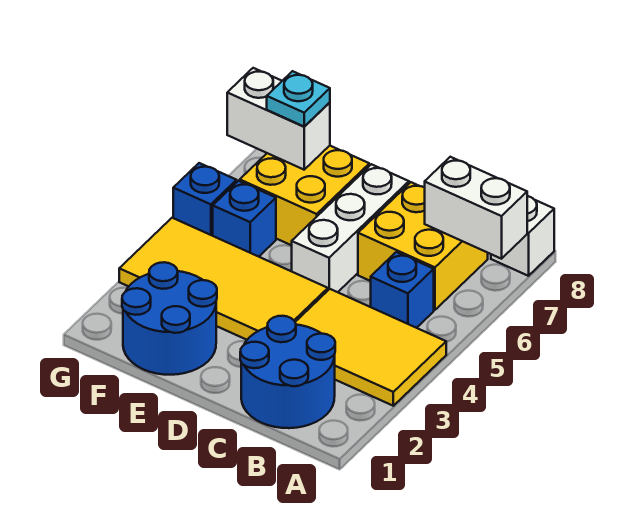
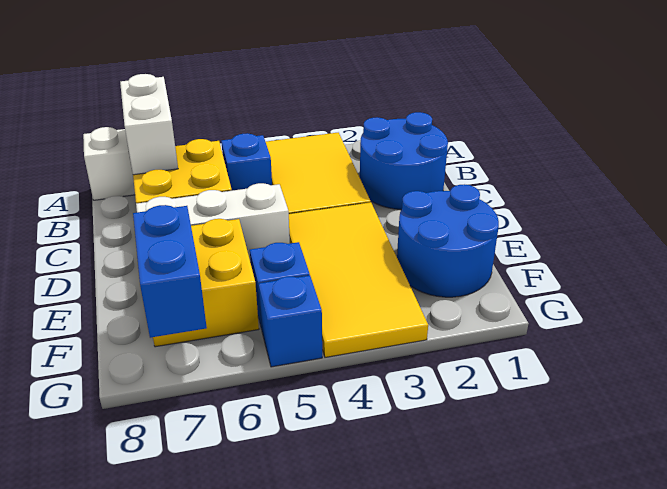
white 1x2 brick [227,68,330,170] -> blue 1x2 brick [133,205,207,338]
cyan 1x1 plate [267,71,330,127] -> none

